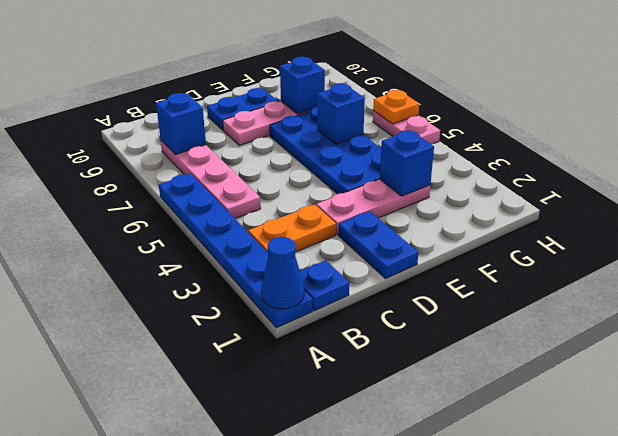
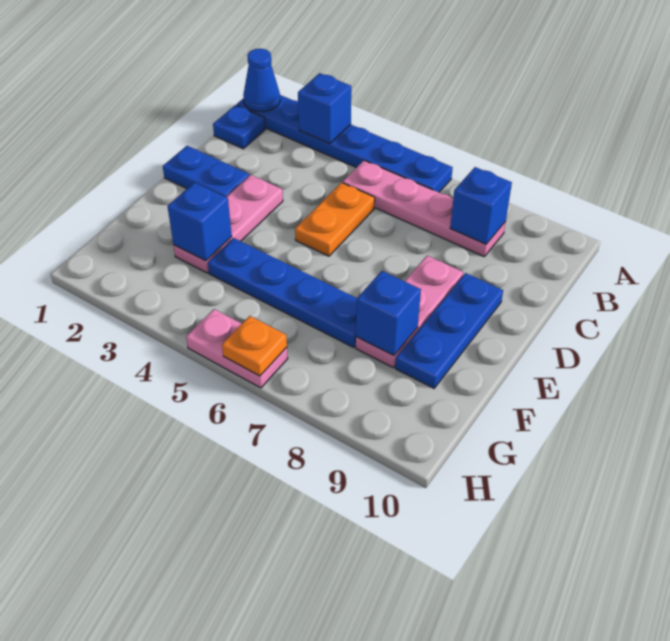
orange 1x2 plate [248,204,336,252] -> orange 1x2 plate moved to [295,183,375,256]
blue 1x2 plate [207,88,279,130] -> blue 1x3 plate [395,273,503,388]
blue 2x4 plate [270,107,381,194] -> blue 1x4 plate [208,238,357,348]
blue 1x1 brick [317,84,365,144] -> blue 1x1 brick moved to [298,73,351,144]

